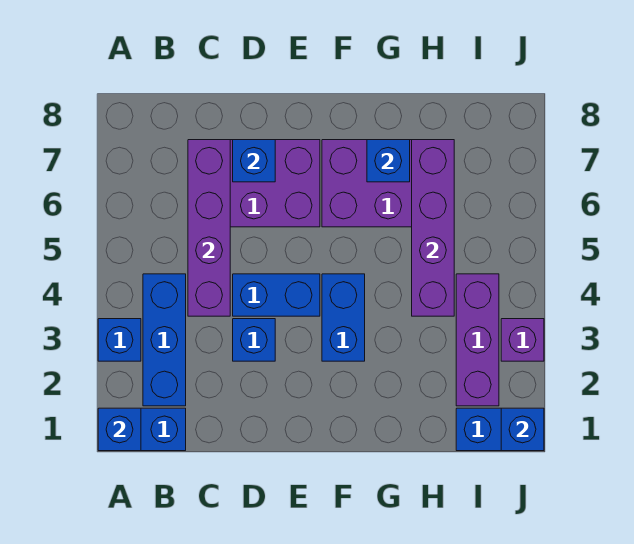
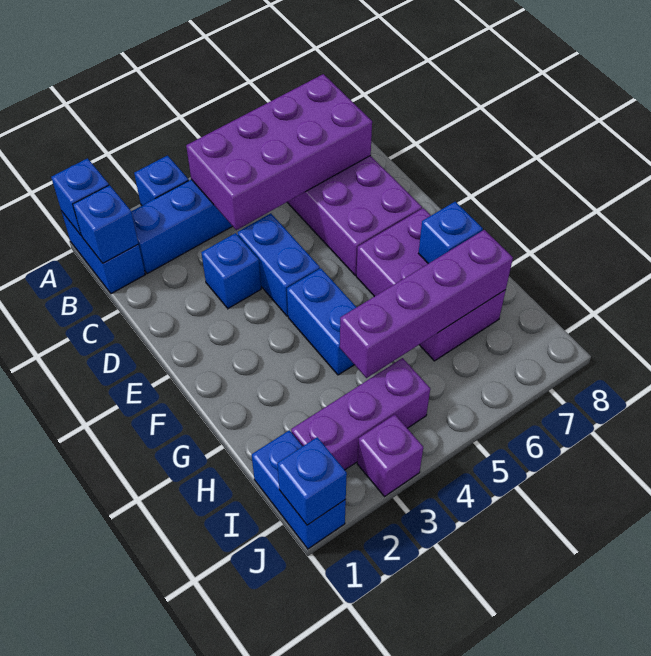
purple 1x4 brick [188,140,230,316] -> purple 2x4 brick [186,74,372,230]
blue 1x1 brick [233,140,275,182] -> blue 1x1 brick moved to [73,185,138,263]
blue 1x2 brick [322,274,365,361] -> blue 1x2 brick turned to [287,268,357,375]

